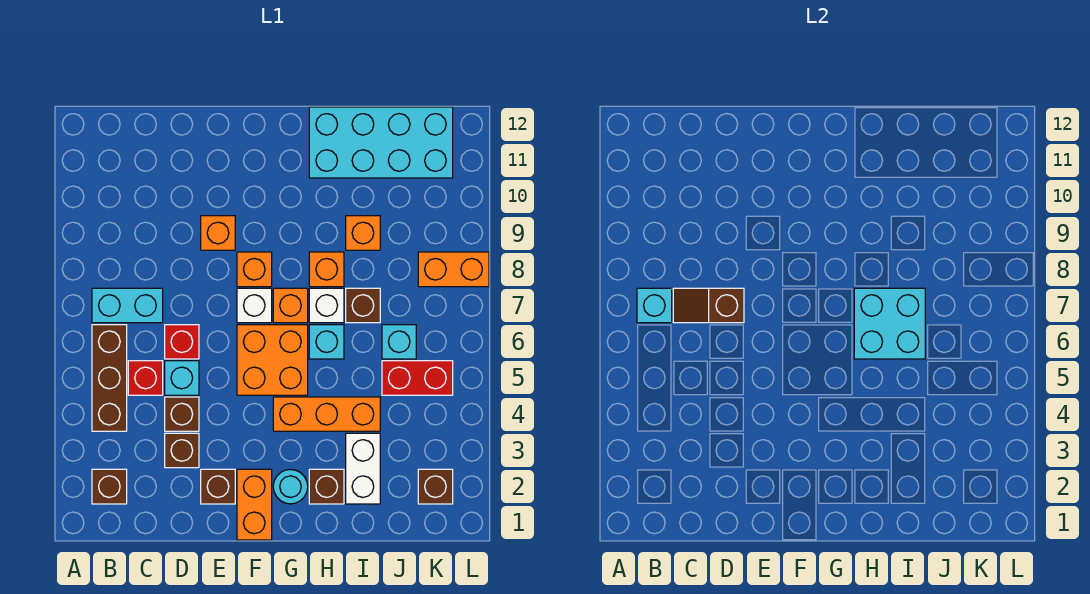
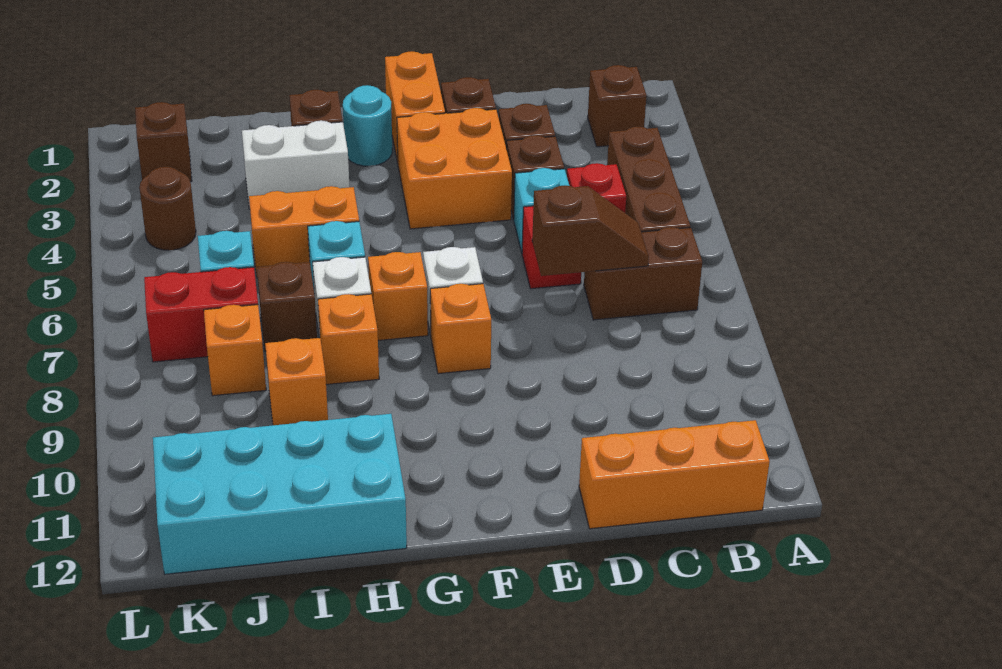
cyan 1x2 brick [92,288,163,323] -> brown 1x2 brick [584,227,702,320]
cyan 1x1 brick [637,288,672,323] -> none
orange 1x1 brick [201,216,235,250] -> orange 1x1 brick moved to [204,305,266,396]
orange 2x2 brick [237,325,308,395] -> orange 2x2 brick moved to [397,108,512,229]
orange 1x3 brick [273,397,380,431] -> orange 1x3 brick moved to [579,420,770,529]
cyan 2x2 brick [854,288,925,359] -> none
white 1x2 brick [346,433,380,504] -> white 1x2 brick turned to [242,121,349,209]
red 1x2 brick [382,361,453,395] -> red 1x2 brick moved to [144,267,258,362]
none -> brown 1x1 round brick [139,167,196,250]
orange 1x2 brick [418,252,489,287] -> orange 1x2 brick moved to [249,186,359,278]

